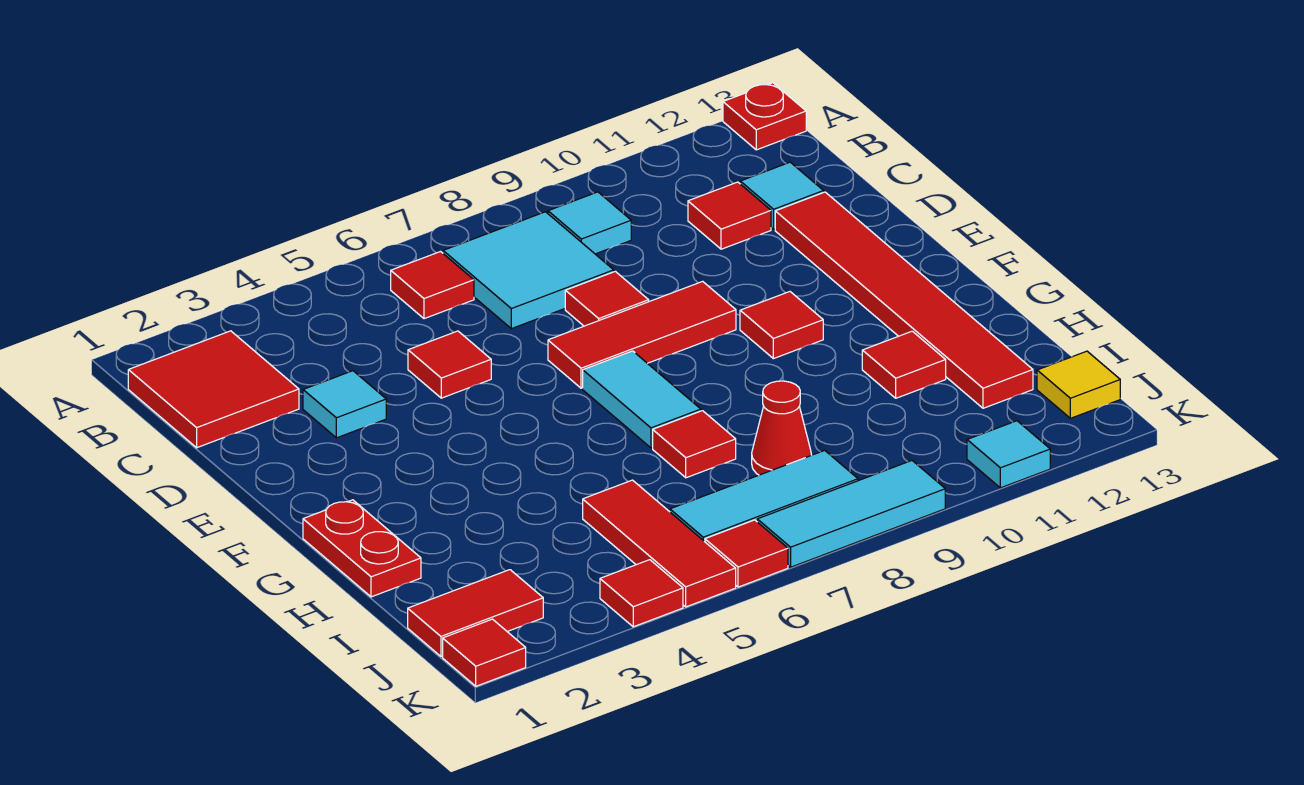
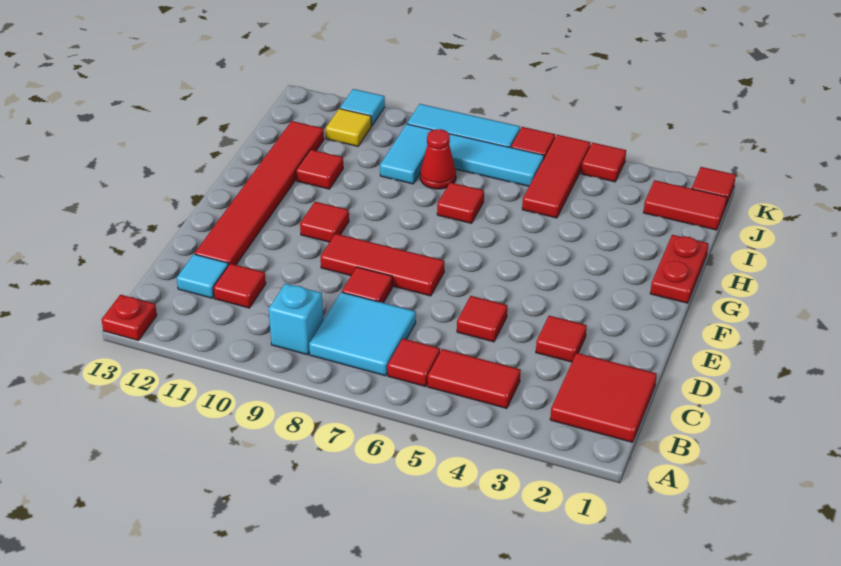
none -> red 1x2 tile [428,349,521,408]
cyan 1x1 tile [548,192,631,254] -> cyan 1x1 brick [269,283,323,355]
cyan 1x1 tile [303,371,386,438] -> red 1x1 tile [536,316,587,362]
cyan 1x2 tile [583,351,701,448] -> cyan 1x2 tile moved to [380,124,432,184]
yellow 1x1 tile [1037,351,1120,418] -> yellow 1x1 tile moved to [326,109,371,146]

